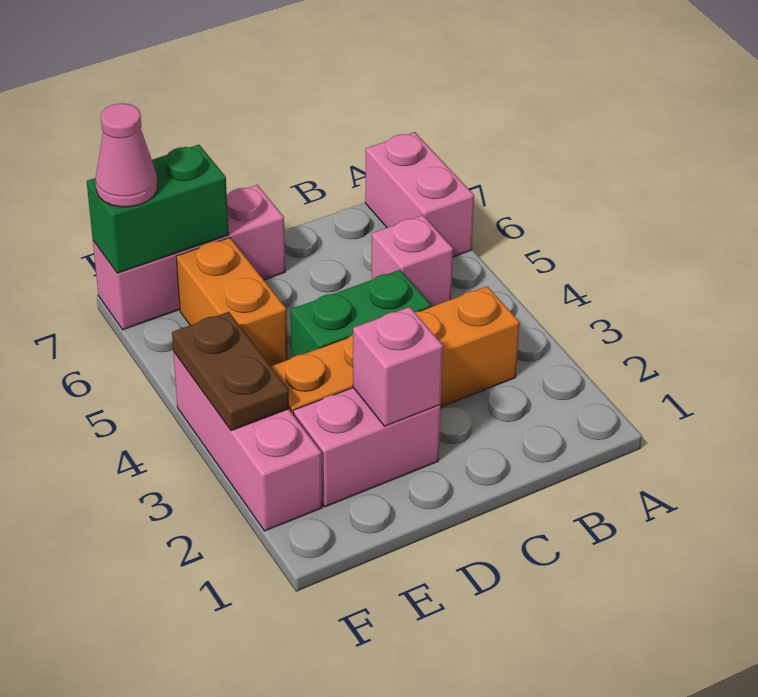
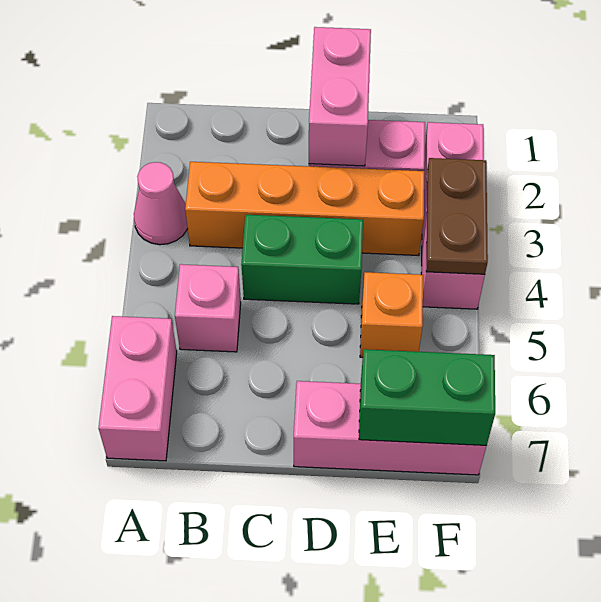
pink 1x1 brick [353,307,443,426] -> pink 1x2 brick [309,27,371,166]
orange 1x2 brick [176,238,288,366] -> orange 1x1 brick [360,272,423,357]
pink 1x1 cone [95,103,157,207] -> pink 1x1 cone moved to [134,162,188,245]

